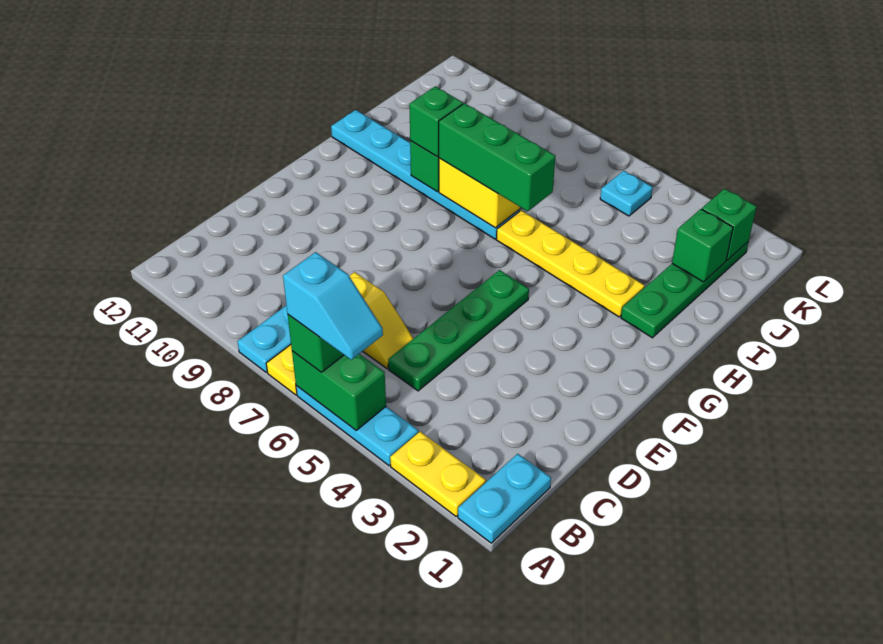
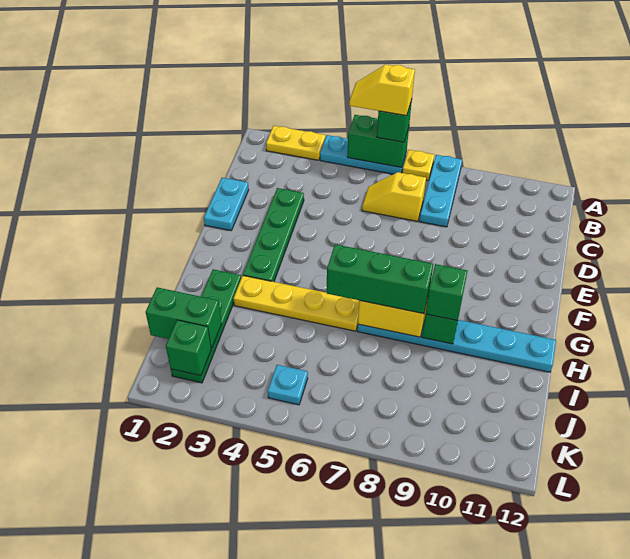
cyan 1x2 plate [458,454,551,543] -> cyan 1x2 plate moved to [204,178,249,231]
cyan 1x2 slope [283,252,383,360] -> yellow 1x2 slope [349,65,415,116]
green 1x4 plate [388,270,529,391] -> green 1x4 plate moved to [243,188,304,282]
green 1x1 brick [672,209,733,282] -> green 1x2 brick [146,287,222,348]

